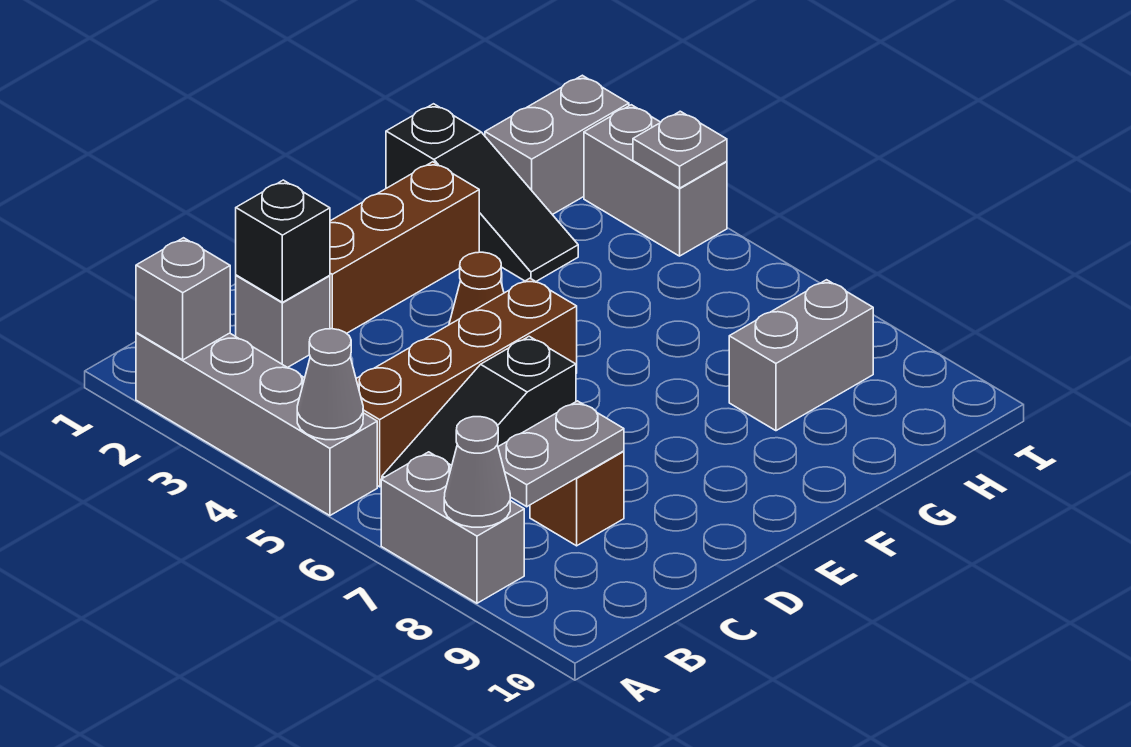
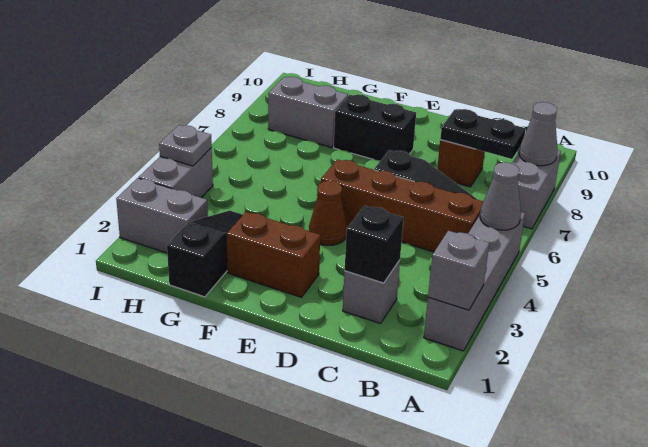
grey 1x2 plate [498,401,624,507] -> black 1x2 plate [440,109,526,159]
brown 1x3 brick [330,162,479,333] -> brown 1x2 brick [227,212,320,297]
none -> black 1x2 brick [334,94,416,160]

